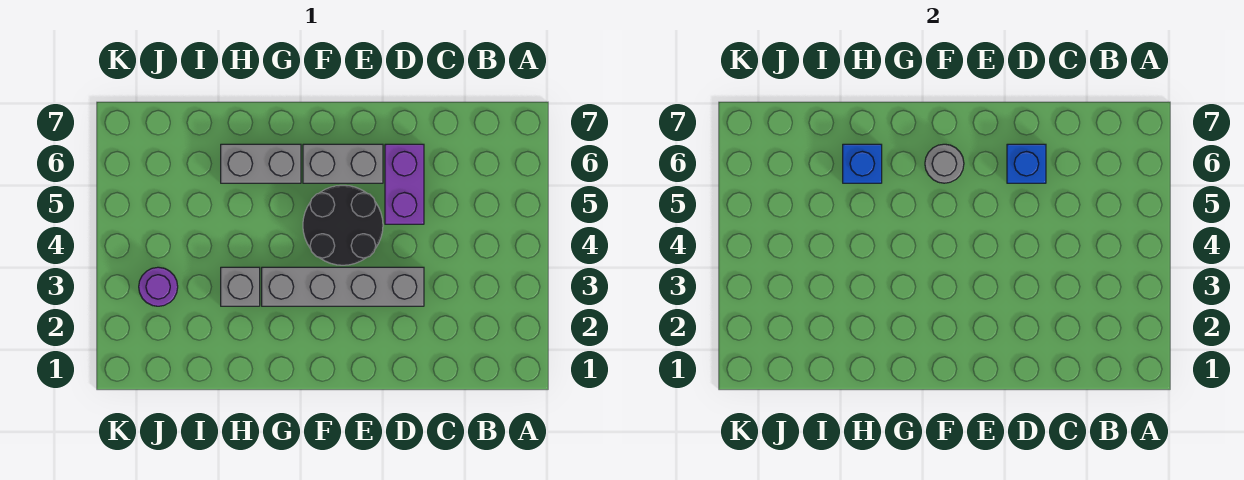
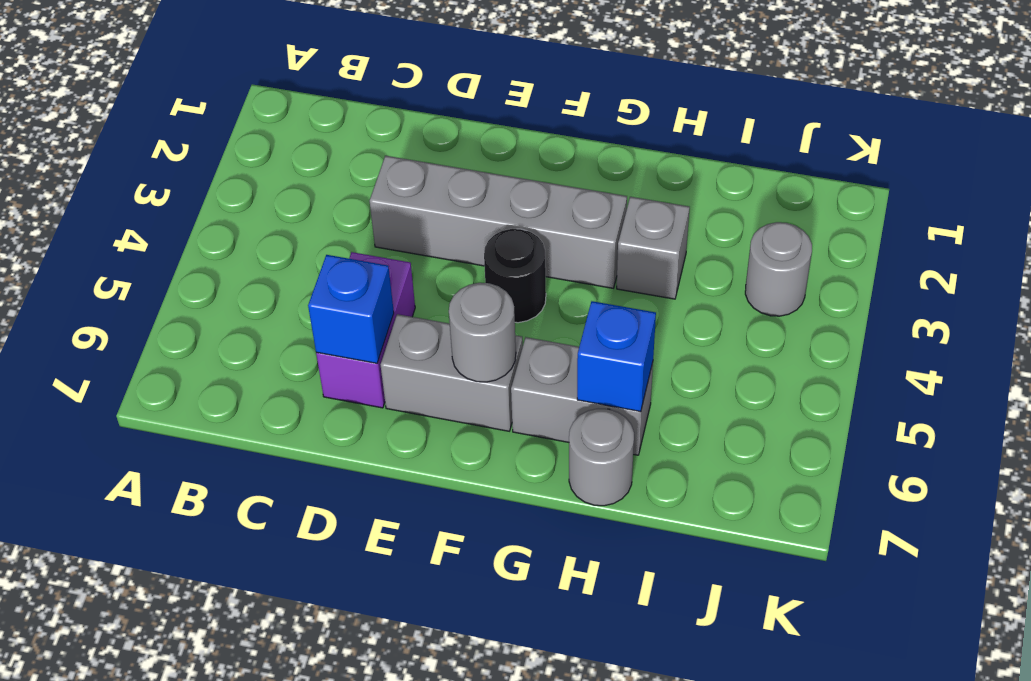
black 2x2 round brick [303,185,383,265] -> black 1x1 round brick [484,229,546,323]
none -> grey 1x1 round brick [569,408,634,506]
purple 1x1 round brick [139,267,178,306] -> grey 1x1 round brick [745,222,812,316]

